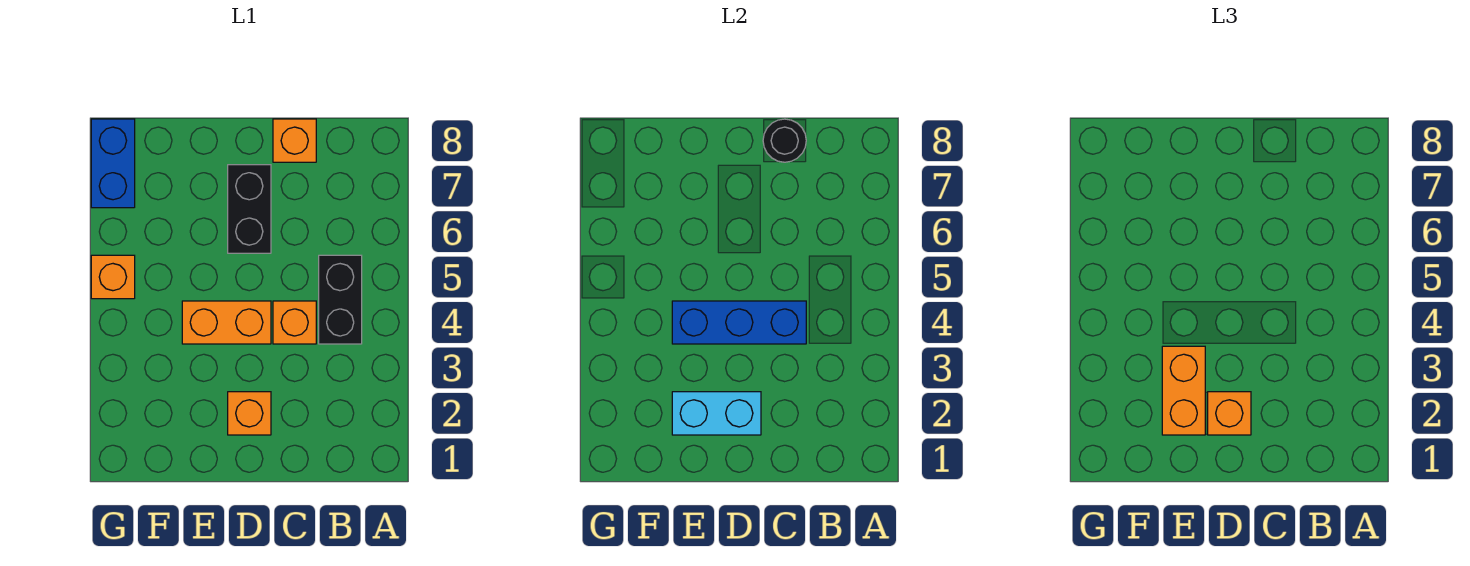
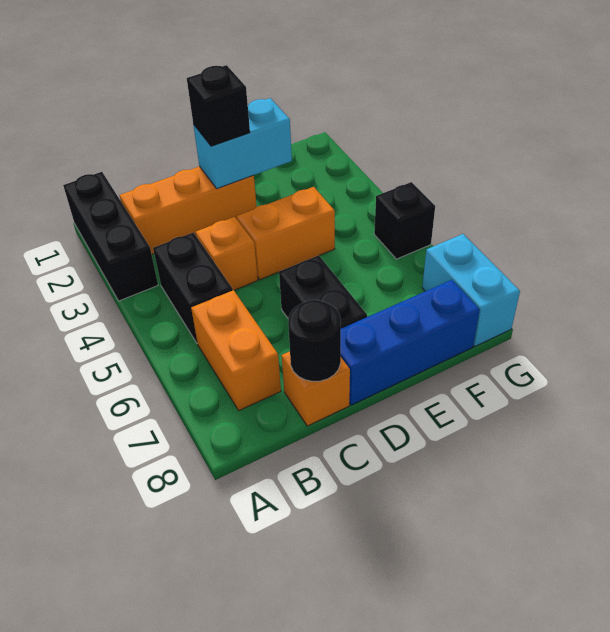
none -> black 1x3 brick [63,172,158,301]
blue 1x3 brick [672,301,806,344] -> blue 1x3 brick moved to [341,280,480,405]
orange 1x1 brick [228,392,271,435] -> orange 1x3 brick [120,166,257,254]
orange 1x1 brick [1208,392,1251,435] -> black 1x1 brick [187,65,250,146]
orange 1x2 brick [1162,346,1205,435] -> orange 1x2 brick moved to [191,290,281,410]
orange 1x1 brick [91,255,135,299] -> black 1x1 brick [374,182,435,259]
blue 1x2 brick [91,119,135,208] -> cyan 1x2 brick [422,234,520,346]

